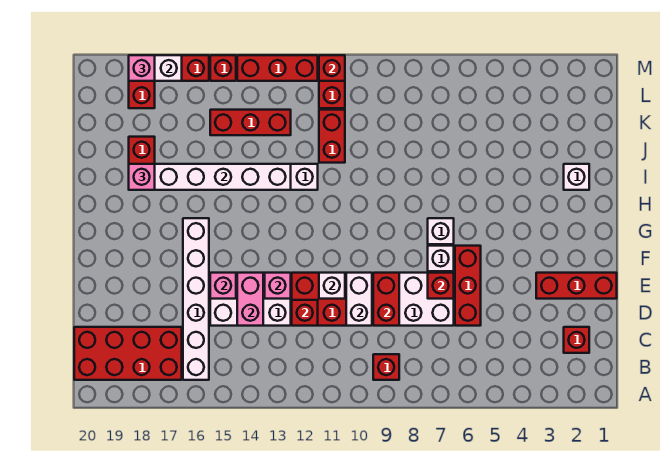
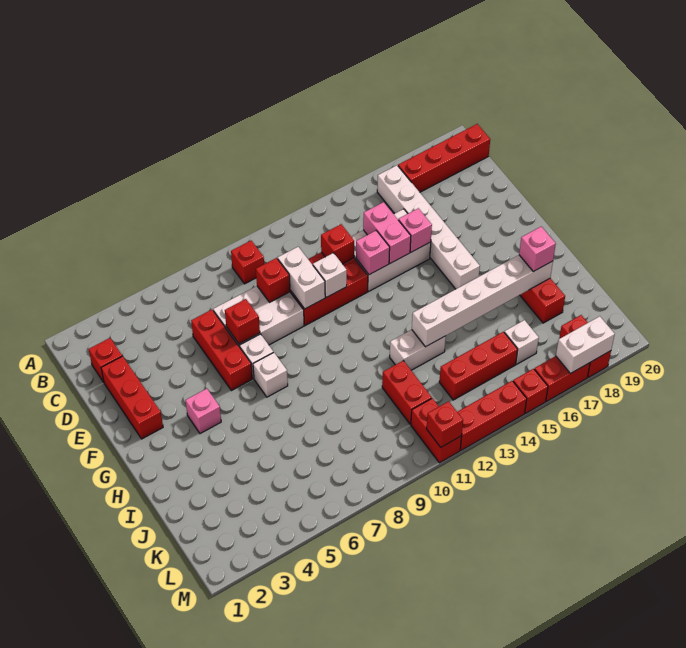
red 2x4 brick [74,327,182,380] -> red 1x4 brick [398,124,490,192]
red 1x2 brick [373,273,399,326] -> red 1x1 brick [256,258,290,302]
red 1x3 brick [536,273,617,299] -> red 1x3 brick turned to [101,356,163,439]
white 1x1 brick [564,164,589,190] -> white 1x1 brick moved to [504,320,539,364]
pink 1x1 brick [129,55,155,81] -> pink 1x1 brick moved to [185,388,221,434]

